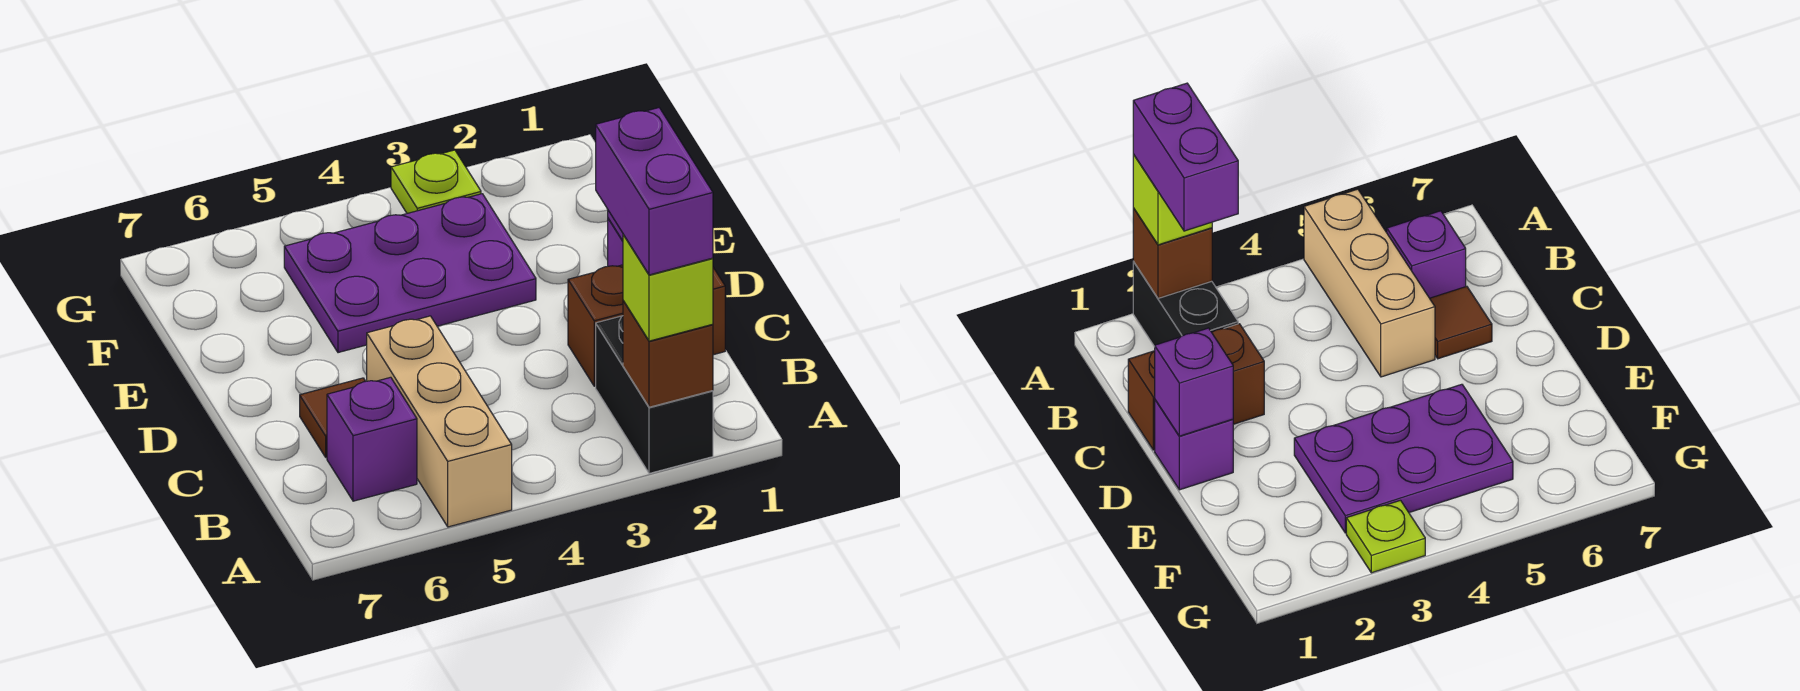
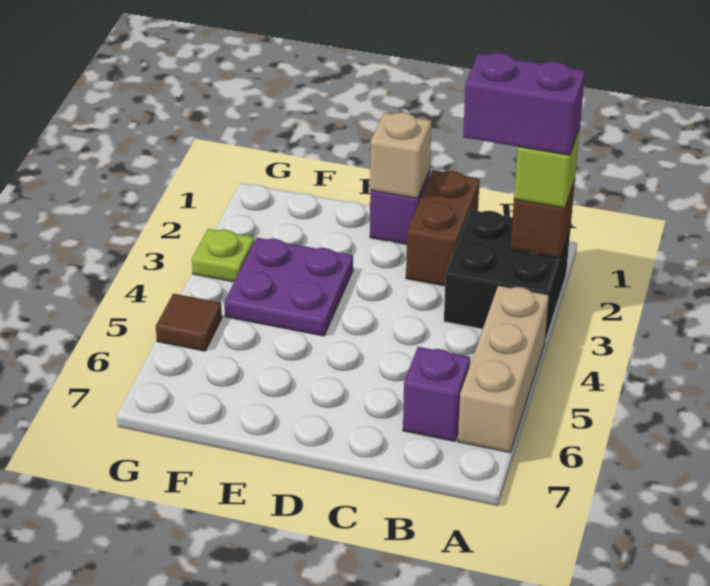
black 1x2 brick [596,316,713,473] -> black 2x2 brick [444,210,570,341]
tan 1x3 brick [367,316,512,527] -> tan 1x3 brick turned to [458,285,549,452]
brown 1x1 tile [300,378,366,457] -> brown 1x1 tile moved to [156,294,222,351]
purple 1x1 brick [1155,328,1233,436] -> tan 1x1 brick [370,112,432,198]
purple 2x3 plate [284,194,536,353] -> purple 2x2 plate [224,238,353,336]

